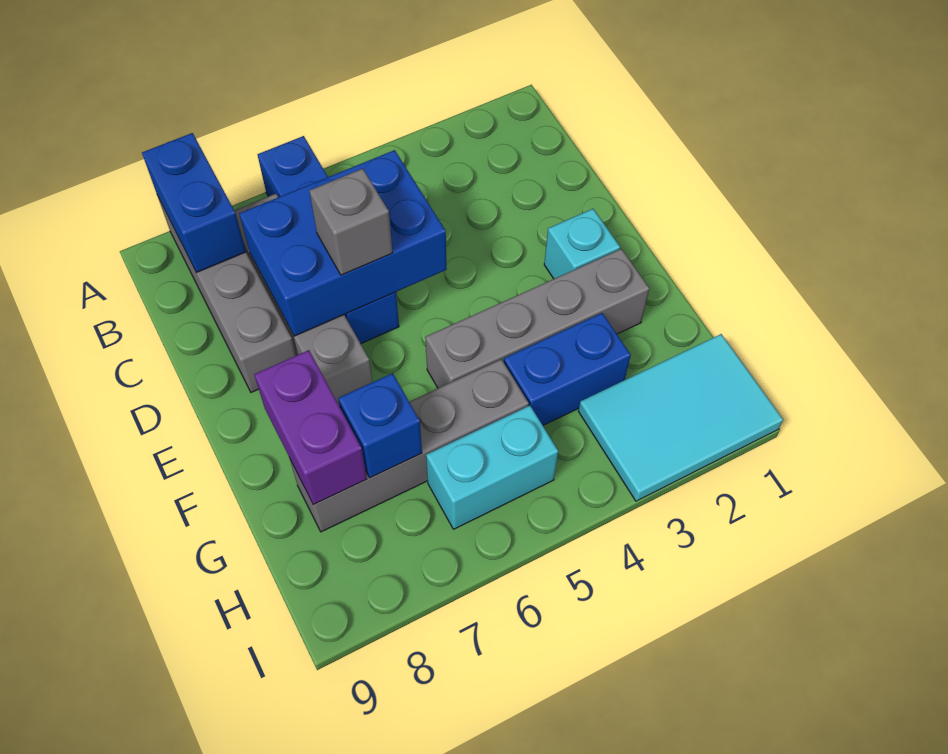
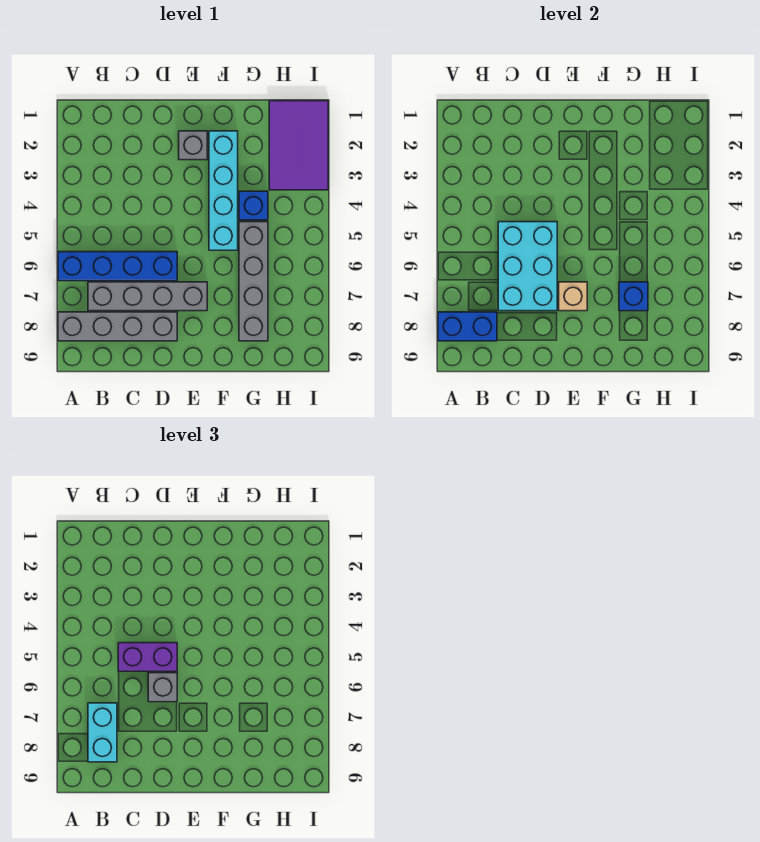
blue 2x3 brick [239,150,447,336] -> cyan 2x3 brick [498,222,557,311]
cyan 1x1 brick [544,209,620,279] -> grey 1x1 brick [179,131,207,160]
none -> tan 1x1 brick [559,282,587,311]
grey 1x4 brick [425,249,649,388] -> cyan 1x4 brick [209,131,238,250]
purple 1x2 brick [254,350,367,505] -> purple 1x2 brick moved to [118,643,177,671]
blue 1x2 brick [504,313,631,425] -> blue 1x1 brick [239,191,268,220]
cyan 2x3 tile [578,334,783,501] -> purple 2x3 tile [269,101,328,190]
cyan 1x2 brick [426,406,558,529] -> cyan 1x2 brick moved to [88,703,117,762]

